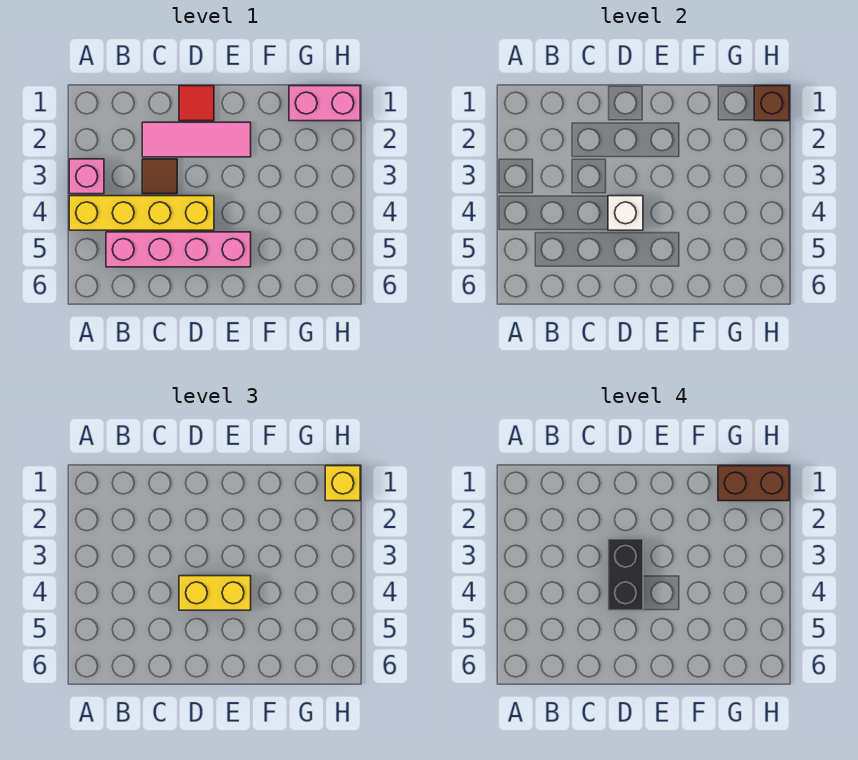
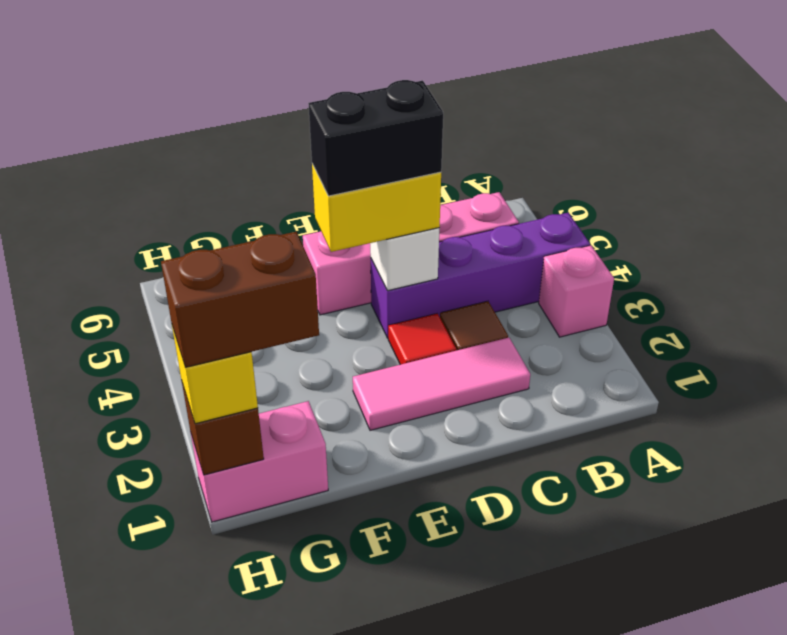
yellow 1x4 brick [69,196,214,230] -> purple 1x4 brick [371,213,590,338]
red 1x1 tile [179,86,214,121] -> red 1x1 tile moved to [388,313,456,365]
black 1x2 brick [608,539,643,610] -> black 1x2 brick turned to [309,80,443,196]

